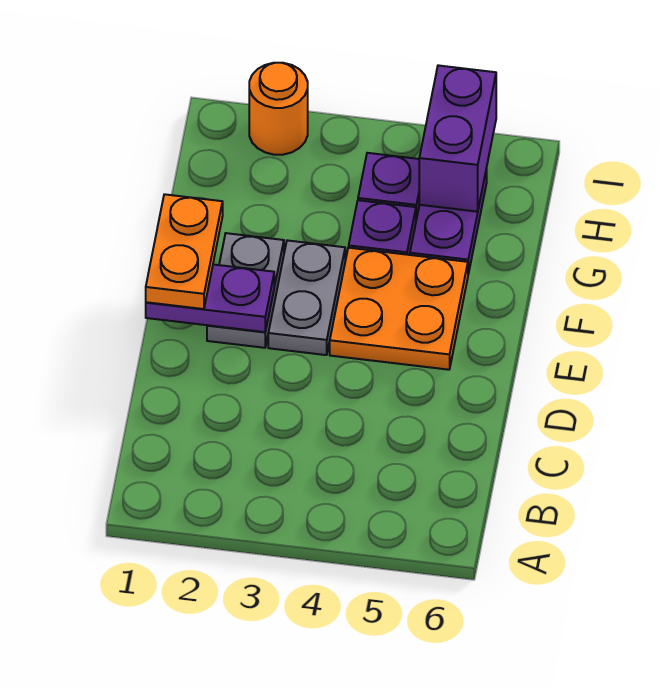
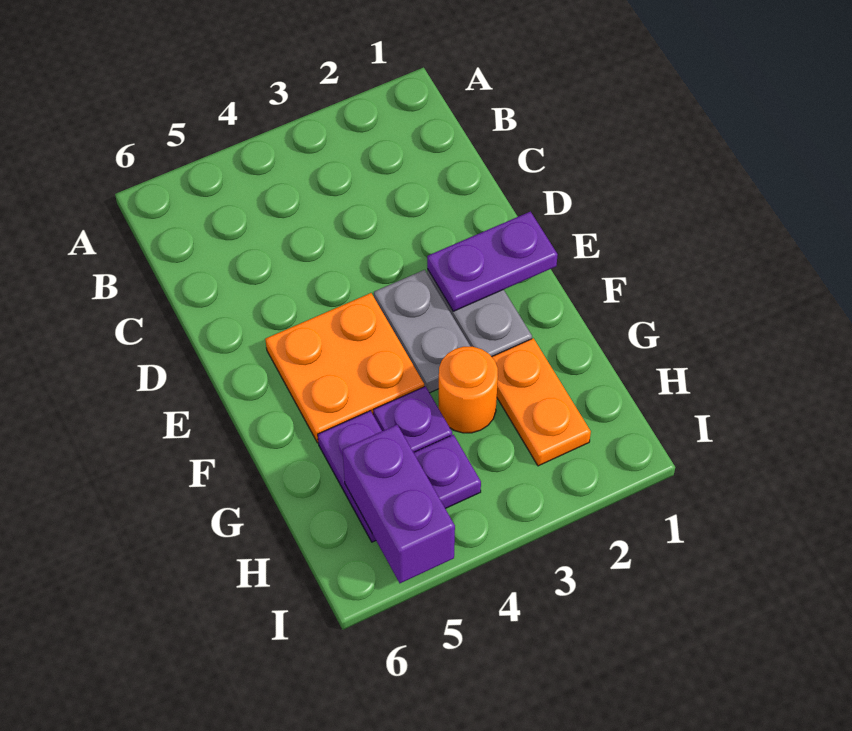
orange 1x2 plate [146,194,223,309] -> orange 1x2 plate moved to [492,338,591,466]
orange 1x1 round brick [249,63,308,155] -> orange 1x1 round brick moved to [439,347,498,433]

